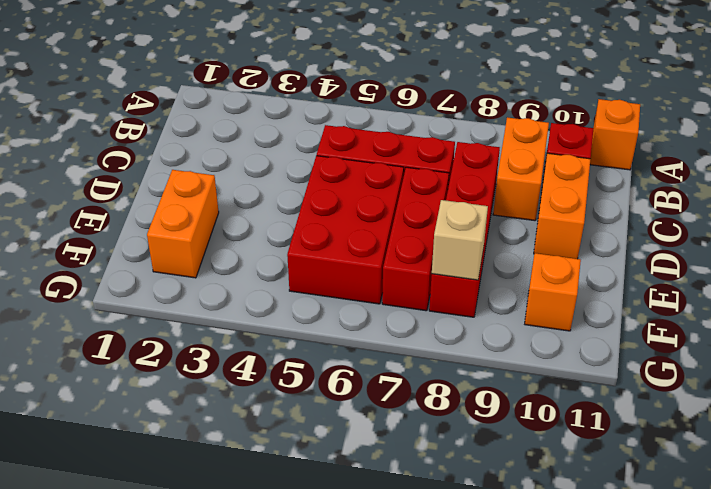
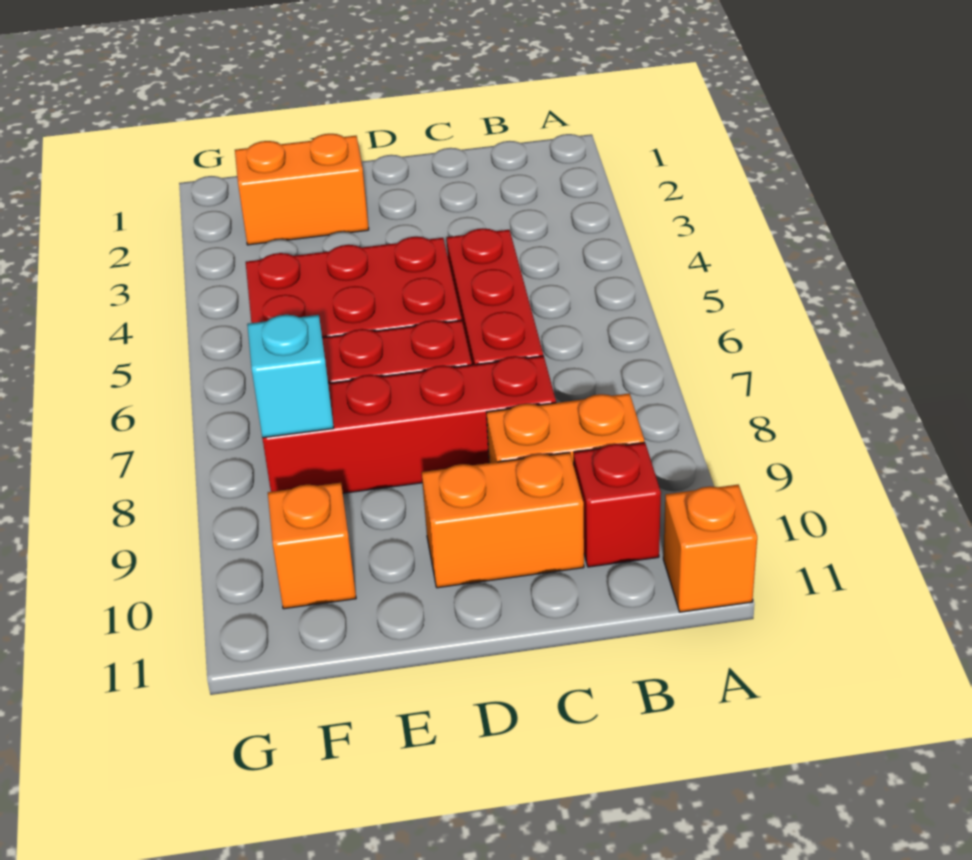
tan 1x1 brick [432,200,488,280] -> cyan 1x1 brick [247,315,334,438]

